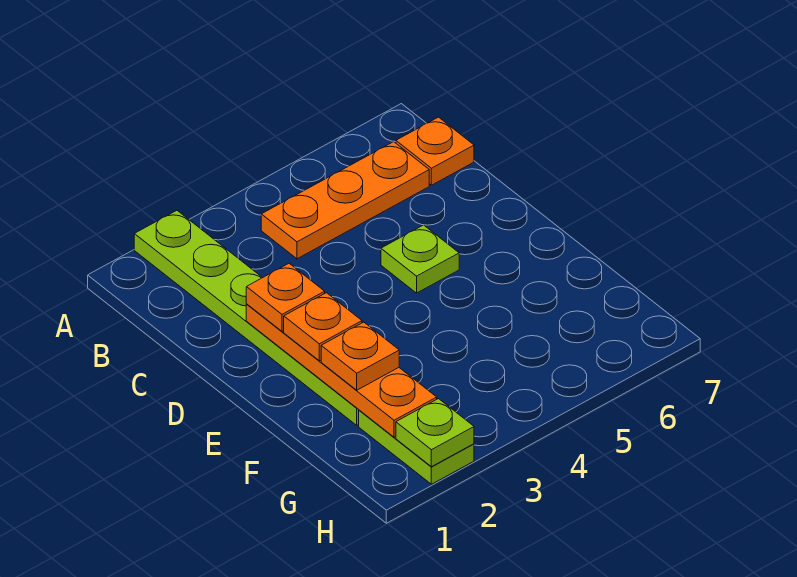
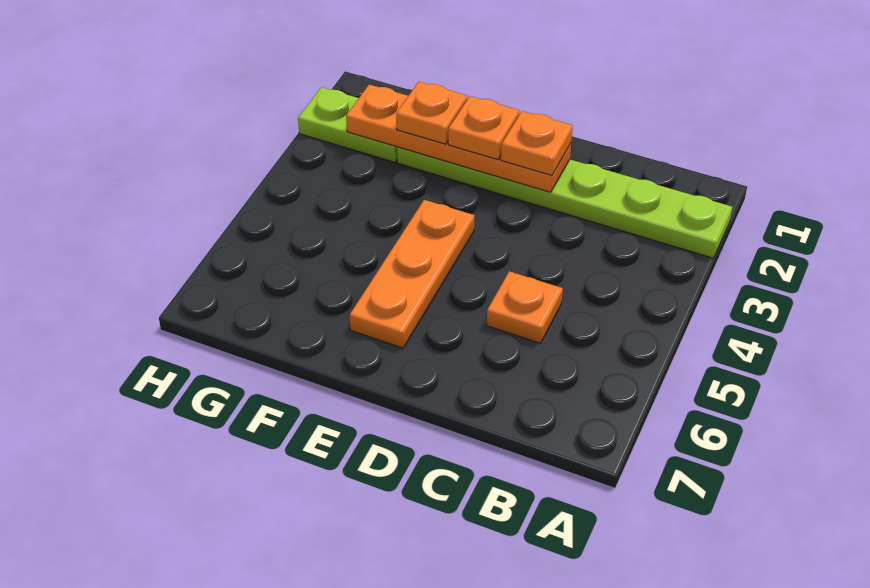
orange 1x3 plate [261,142,429,259] -> orange 1x3 plate moved to [350,200,475,348]
orange 1x1 plate [396,117,474,185] -> orange 1x1 plate moved to [487,271,563,343]
lime 1x1 plate [381,225,459,293] -> none
lime 1x1 plate [396,399,474,467] -> none

